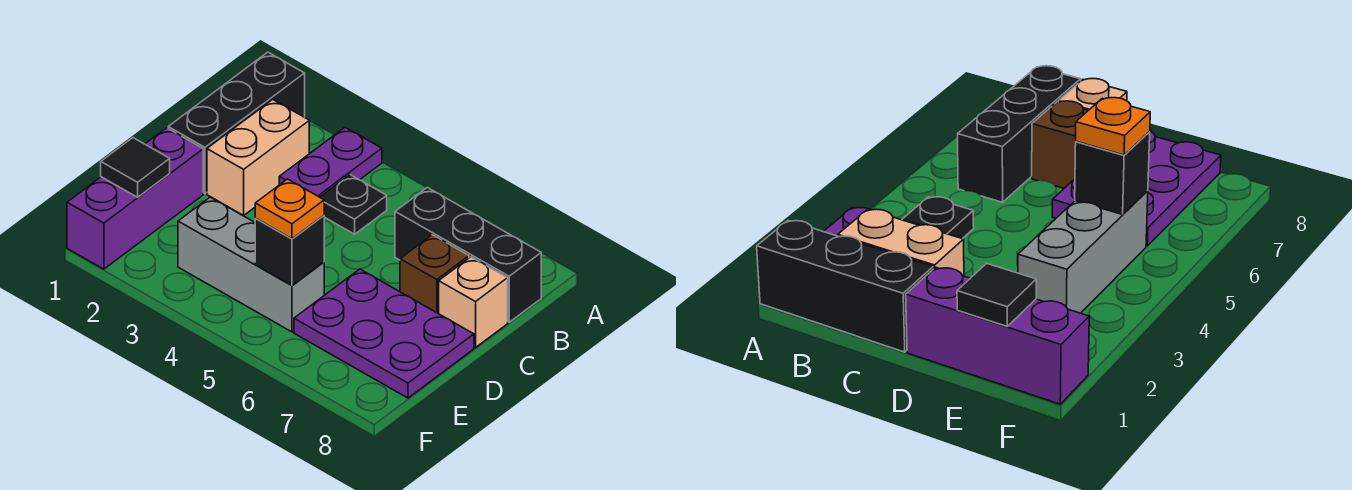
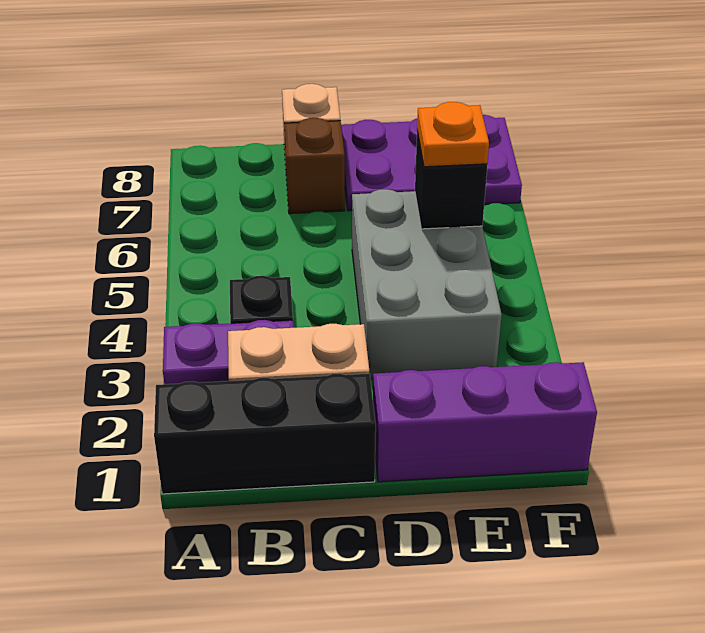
black 1x3 brick [395,188,541,322] -> none
purple 2x3 plate [294,269,474,398] -> purple 2x3 plate turned to [341,115,522,211]
black 1x1 tile [101,138,170,197] -> none
grey 1x3 brick [178,197,324,332] -> grey 2x3 brick [352,189,502,379]

